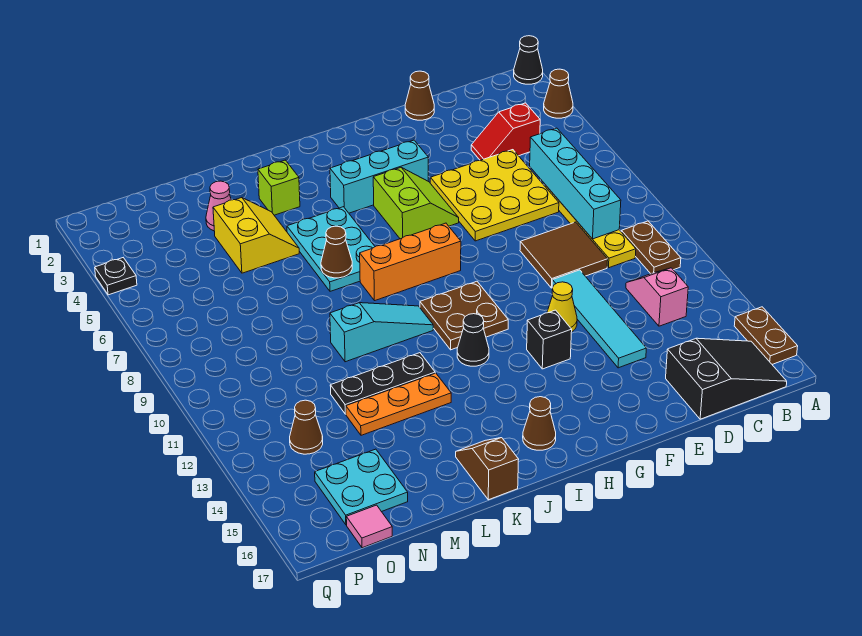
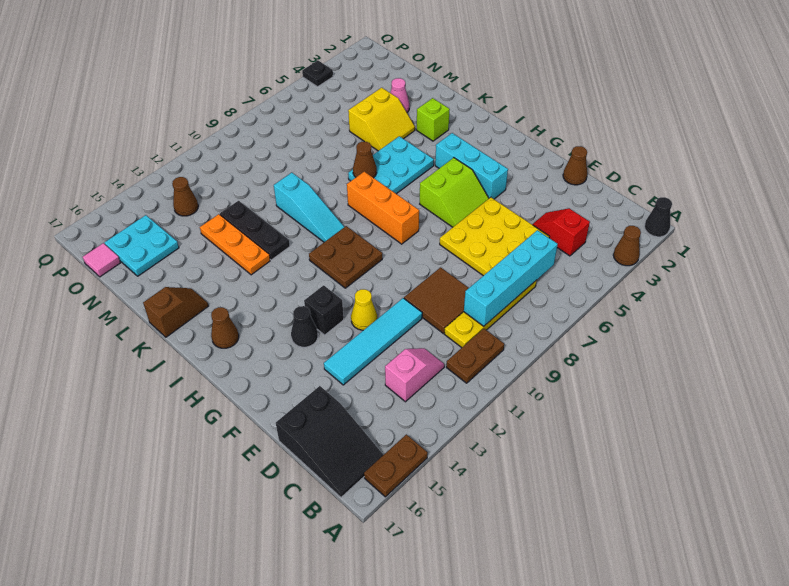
black 1x1 cone [457,314,489,366] -> black 1x1 cone moved to [291,306,318,347]

